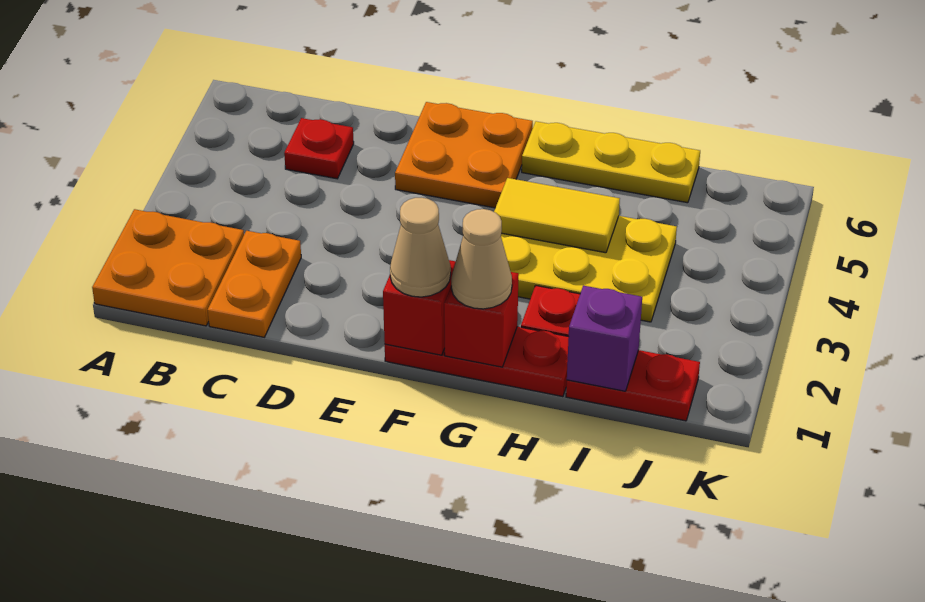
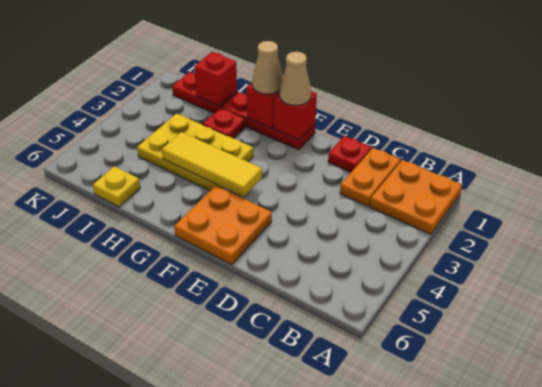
red 1x1 plate [284,118,354,179] -> red 1x1 plate moved to [328,136,371,172]
yellow 1x2 tile [494,178,620,253] -> yellow 1x3 tile [162,132,262,197]
yellow 1x3 plate [522,121,700,203] -> yellow 1x1 plate [93,166,140,207]
purple 1x1 brick [567,286,642,391] -> red 1x1 brick [194,52,237,106]

